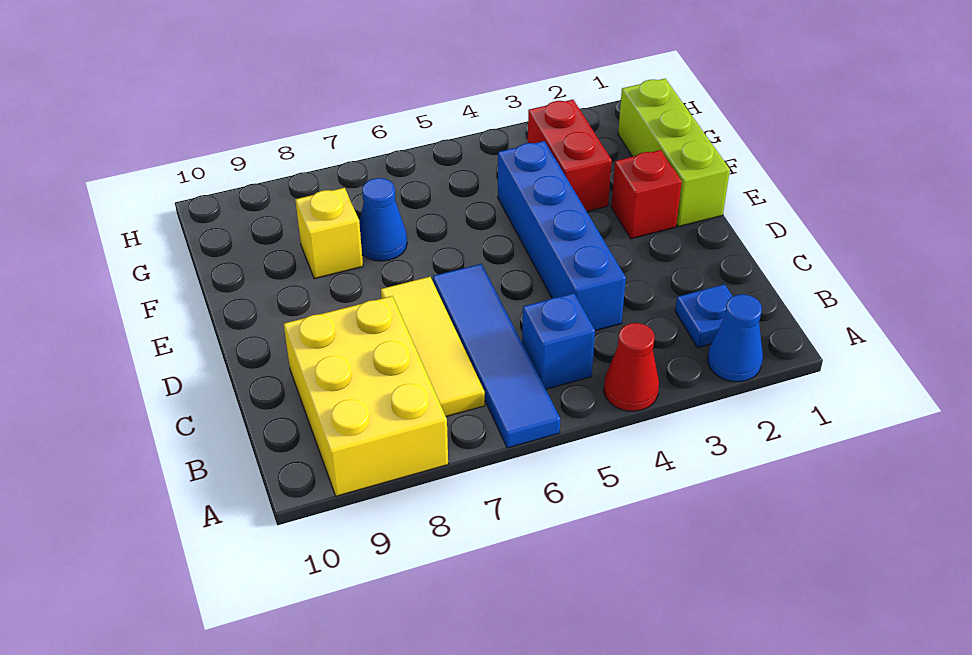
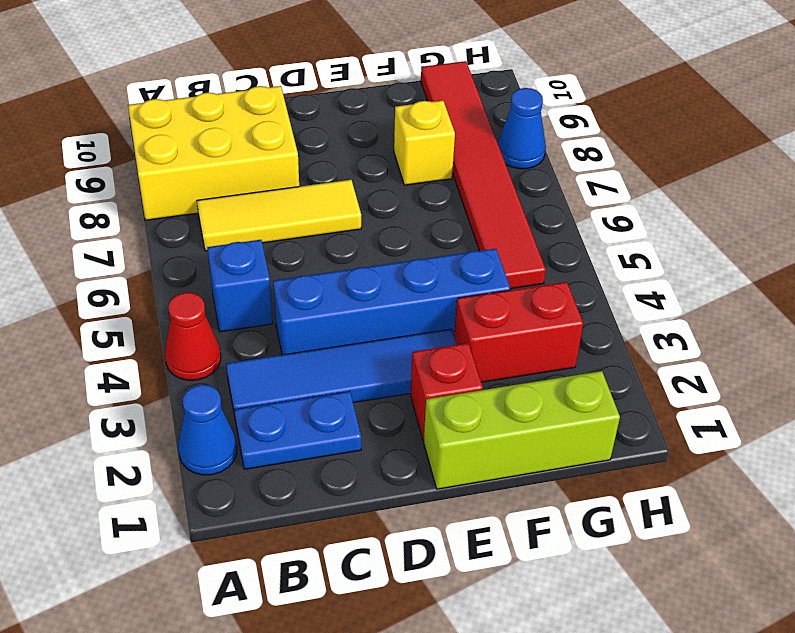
blue 1x4 tile [433,264,560,448] -> blue 1x4 tile moved to [226,329,457,416]
blue 1x1 plate [675,284,733,347] -> blue 1x2 plate [234,391,361,469]
blue 1x1 cone [359,178,407,261] -> blue 1x1 cone moved to [498,88,546,169]
none -> red 1x6 tile [421,61,546,289]

